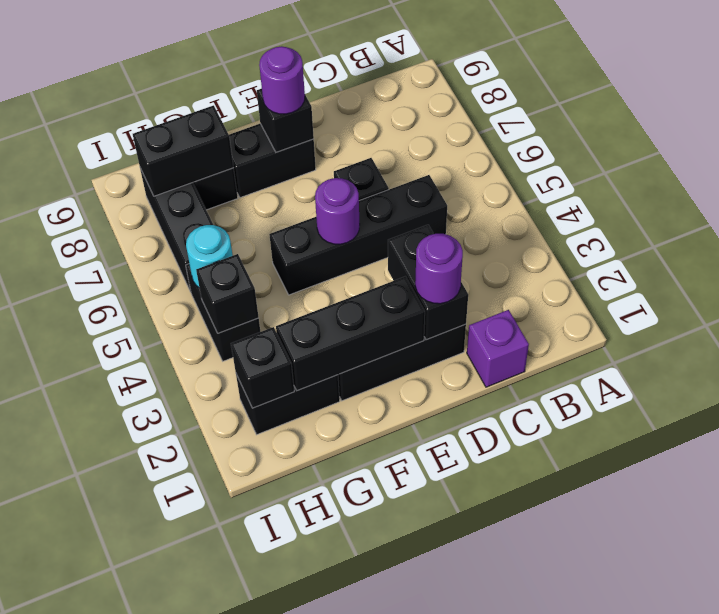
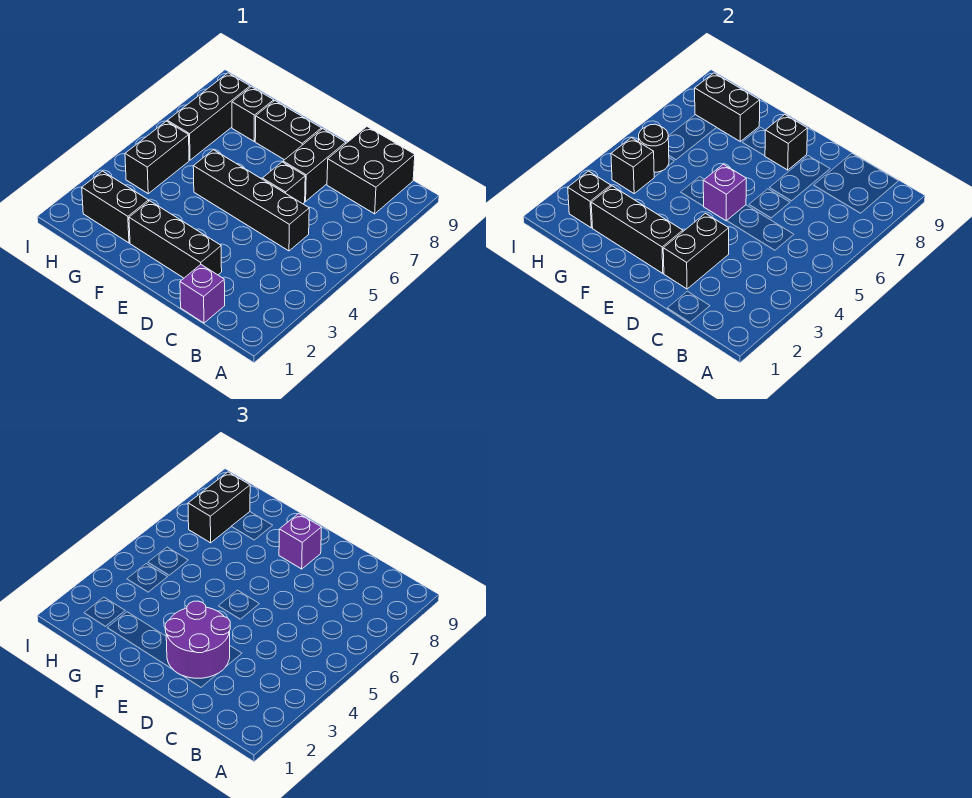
none -> black 2x2 brick [327,127,415,214]
purple 1x1 round brick [415,234,463,304] -> purple 2x2 round brick [165,601,230,678]
none -> black 1x2 brick [283,129,346,201]
purple 1x1 round brick [315,178,360,244] -> purple 1x1 brick [703,164,746,221]
purple 1x1 round brick [259,46,305,114] -> purple 1x1 brick [279,514,322,569]
cyan 1x1 round brick [186,225,233,287] -> black 1x1 round brick [639,124,669,172]
none -> black 1x2 brick [188,472,250,543]

